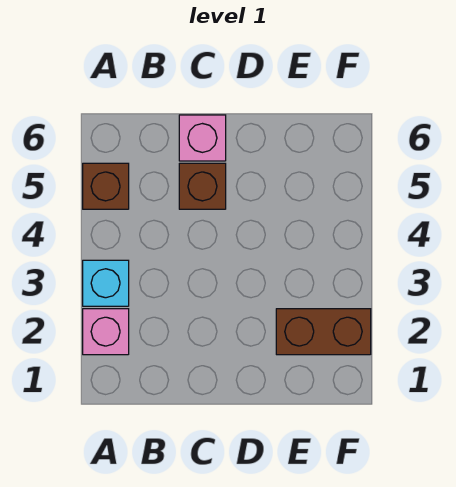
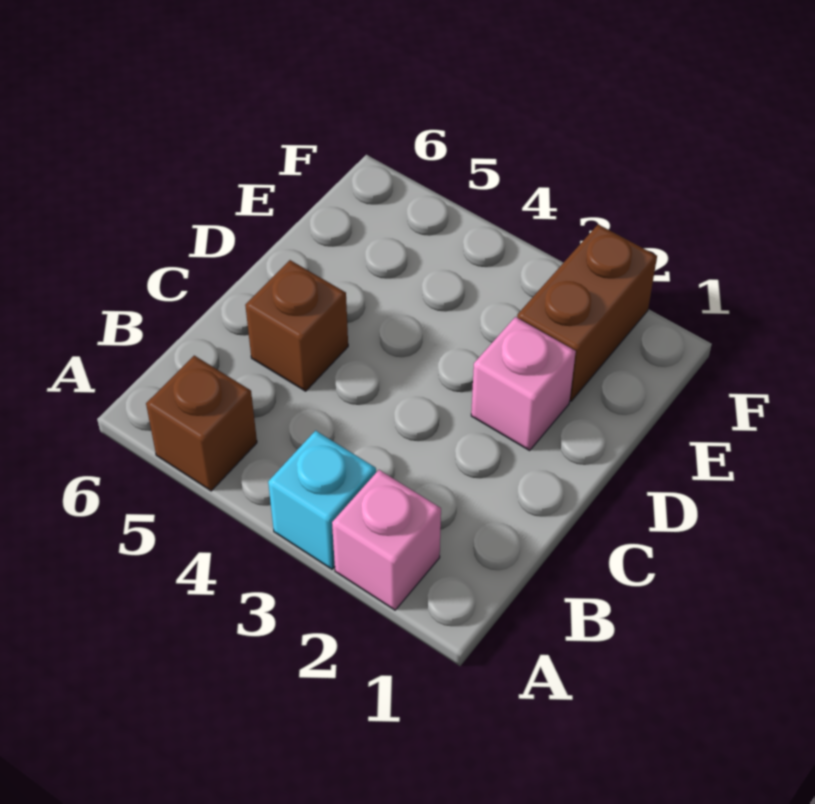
pink 1x1 brick [179,115,226,161] -> pink 1x1 brick moved to [471,317,576,450]

